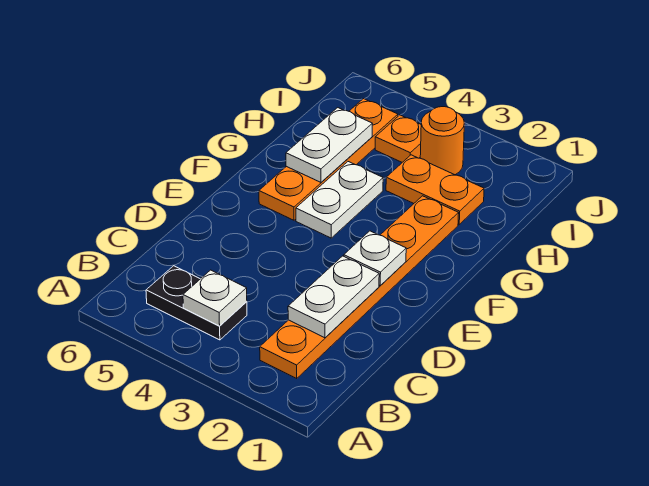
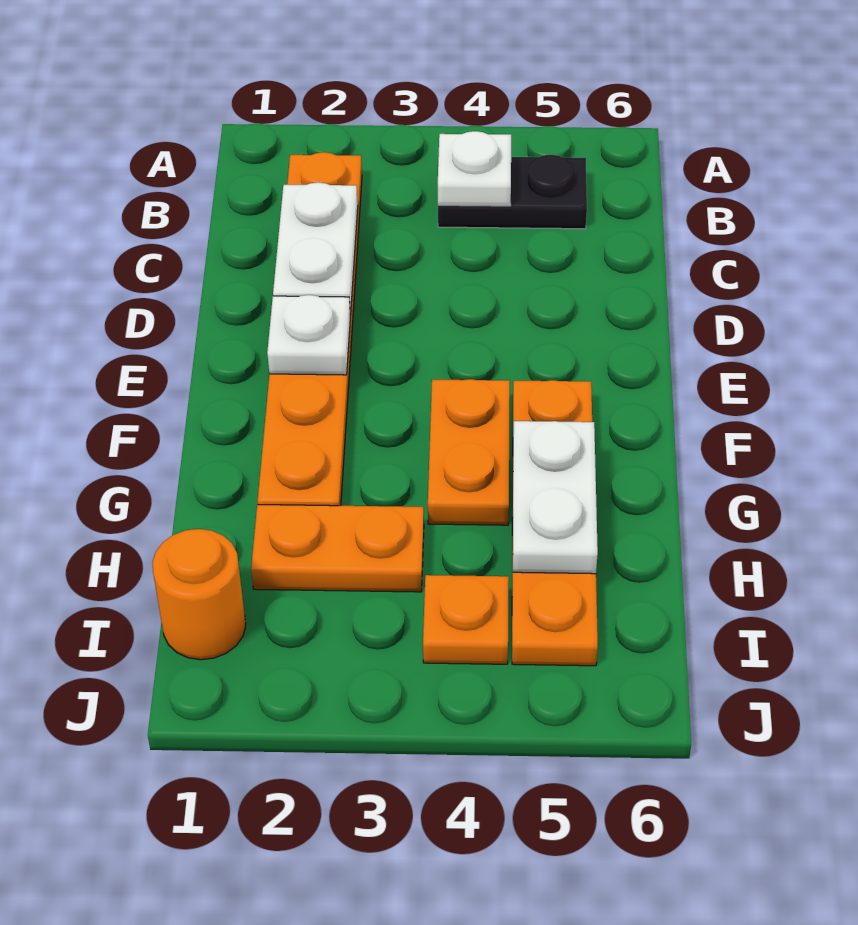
white 1x2 plate [296,162,383,238] -> orange 1x2 plate [428,379,510,525]
orange 1x1 round brick [420,107,464,175] -> orange 1x1 round brick moved to [152,529,246,660]

